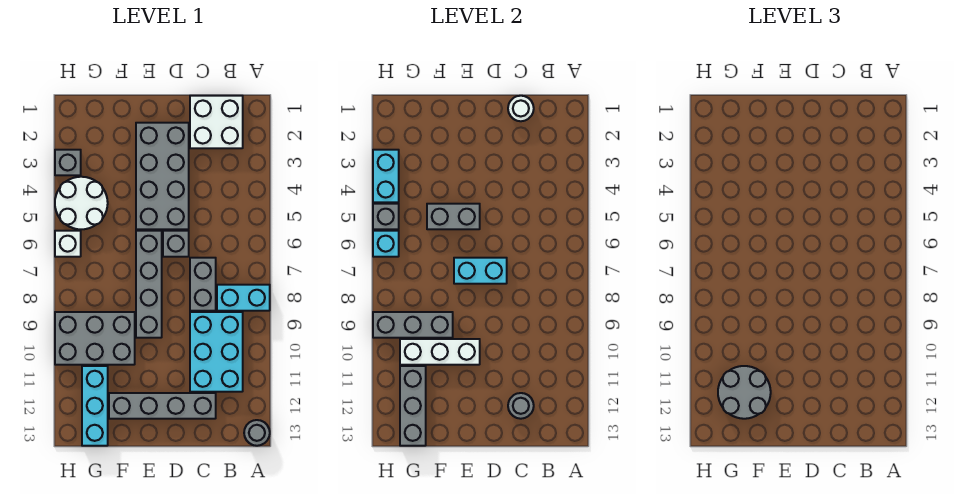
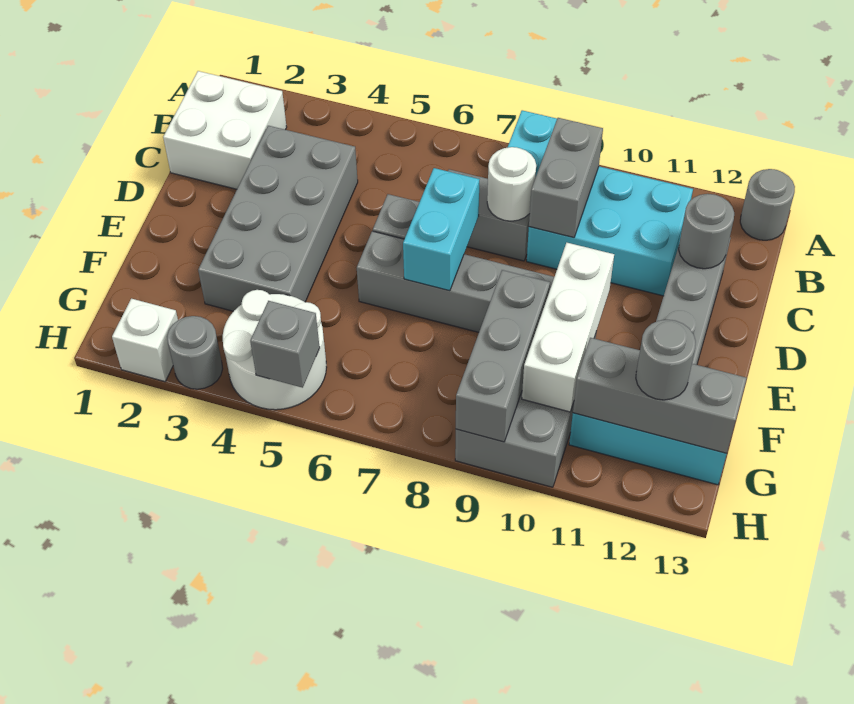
white 1x1 round brick [508,96,534,121] -> white 1x1 round brick moved to [487,147,536,221]
grey 2x4 brick [136,123,189,229] -> grey 2x4 brick turned to [198,126,358,311]
grey 1x2 brick [427,204,480,229] -> grey 1x2 brick moved to [529,118,603,237]
grey 2x2 round brick [718,366,771,419] -> grey 1x1 round brick [636,320,696,400]
grey 1x1 brick [55,150,81,175] -> grey 1x1 round brick [167,316,223,389]
cyan 1x2 brick [373,150,399,202] -> none
white 1x1 brick [55,231,81,257] -> white 1x1 brick moved to [112,299,178,382]
cyan 1x1 brick [373,231,399,257] -> none

